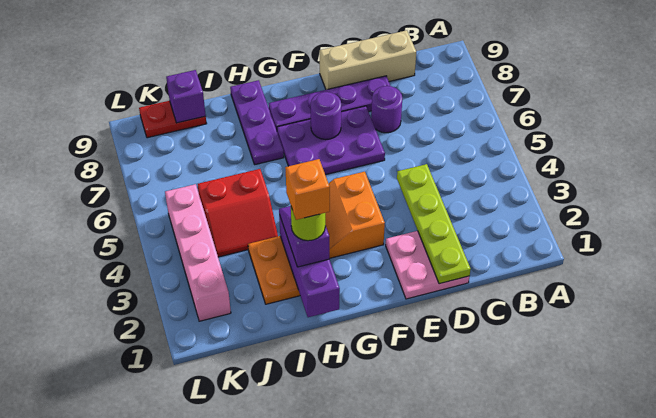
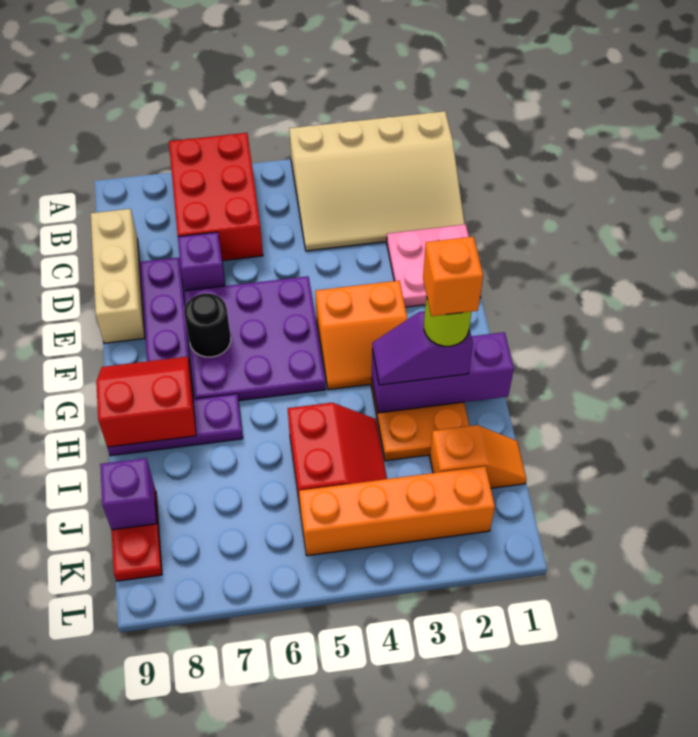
none -> tan 3x4 slope [289,111,465,251]
none -> red 2x3 brick [169,133,263,261]
lime 1x4 plate [397,164,471,284] -> none
purple 1x1 round brick [371,86,402,133] -> purple 1x1 brick [178,232,225,291]
purple 2x3 plate [277,106,385,175] -> purple 3x3 plate [185,276,326,401]
purple 1x1 round brick [311,92,341,140] -> black 1x1 round brick [184,293,231,357]
none -> red 2x2 slope [96,357,196,447]
none -> orange 1x2 slope [430,425,526,488]
pink 1x4 brick [165,184,231,321] -> orange 1x4 brick [299,466,495,556]

